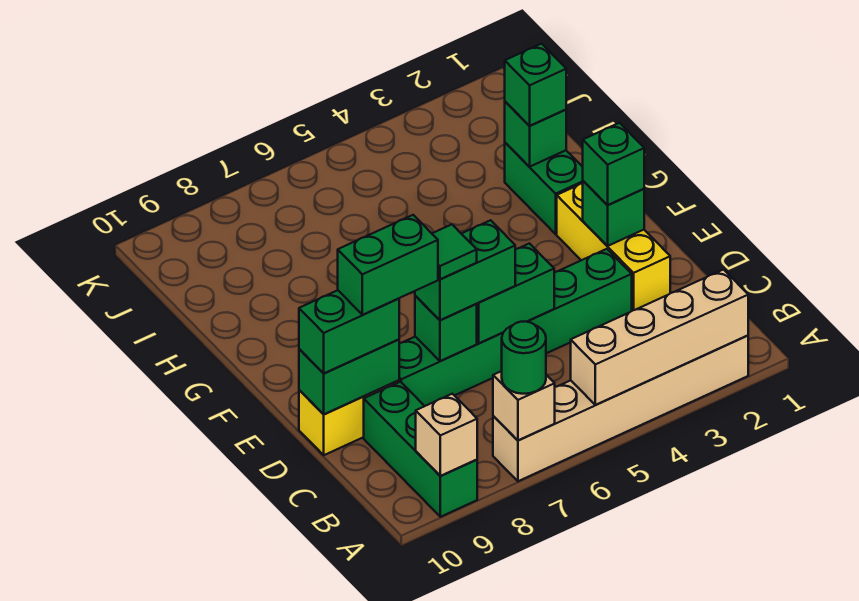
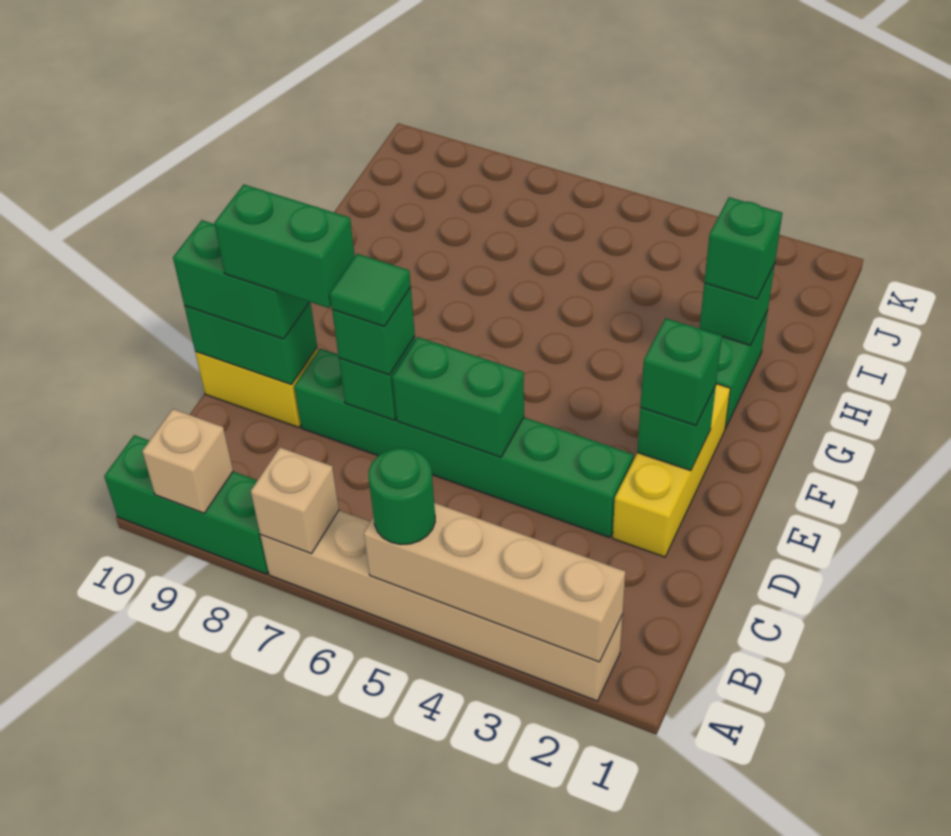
green 1x1 round brick [502,321,546,394] -> green 1x1 round brick moved to [369,448,435,545]
green 1x3 brick [364,382,477,517] -> green 1x3 brick turned to [104,435,268,574]
green 1x2 brick [415,220,515,320] -> green 1x1 brick [332,287,415,375]

